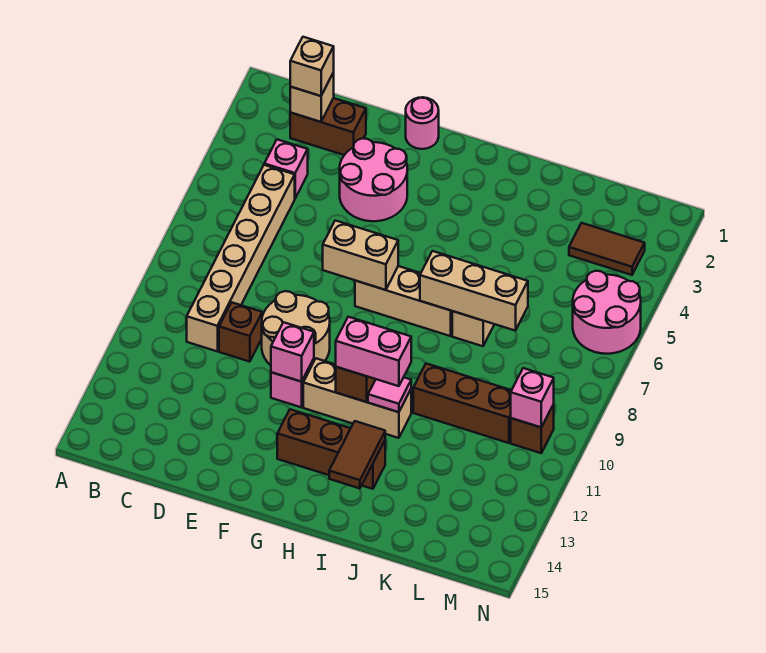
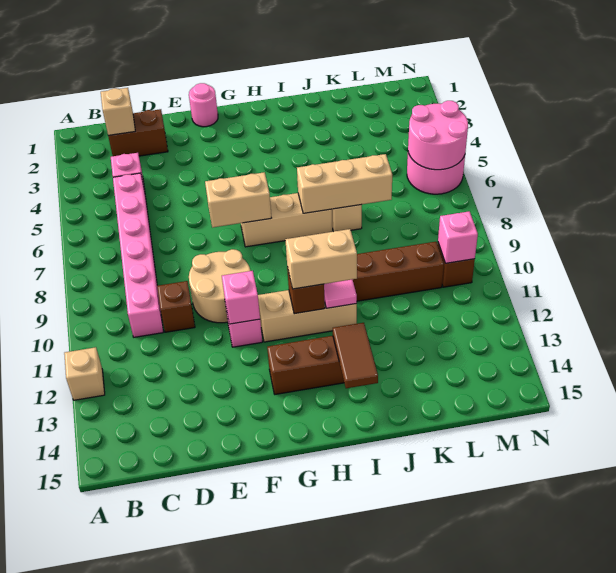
tan 1x1 brick [290,37,334,96] -> tan 1x1 brick moved to [64,347,105,400]
tan 1x6 brick [187,165,295,351] -> pink 1x6 brick [113,173,163,337]
pink 2x2 round brick [340,138,407,221] -> pink 2x2 round brick moved to [408,101,468,170]
pink 1x2 brick [336,317,411,386] -> tan 1x2 brick [285,229,357,289]
brown 1x2 tile [569,223,645,275] -> none

